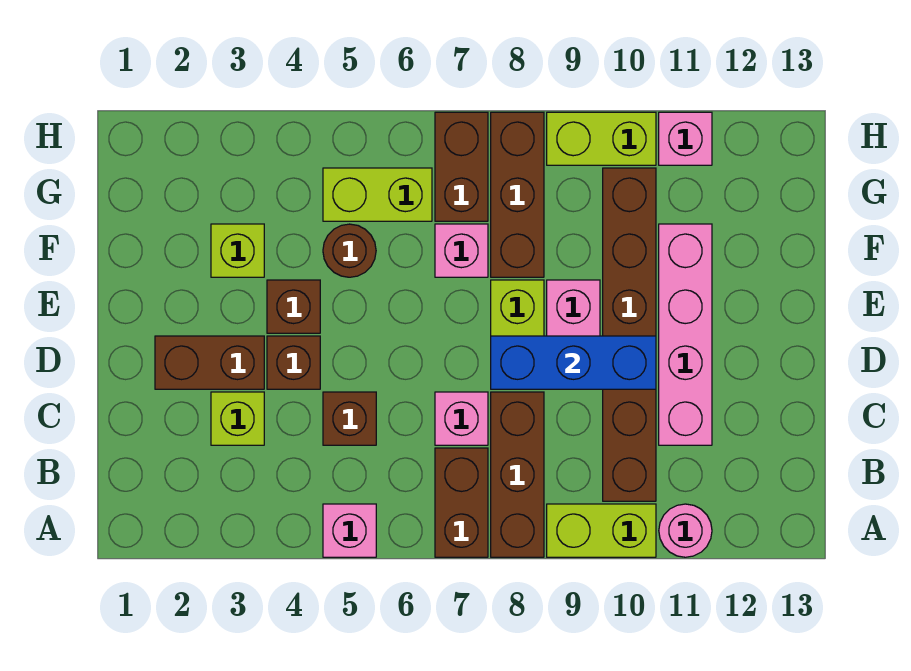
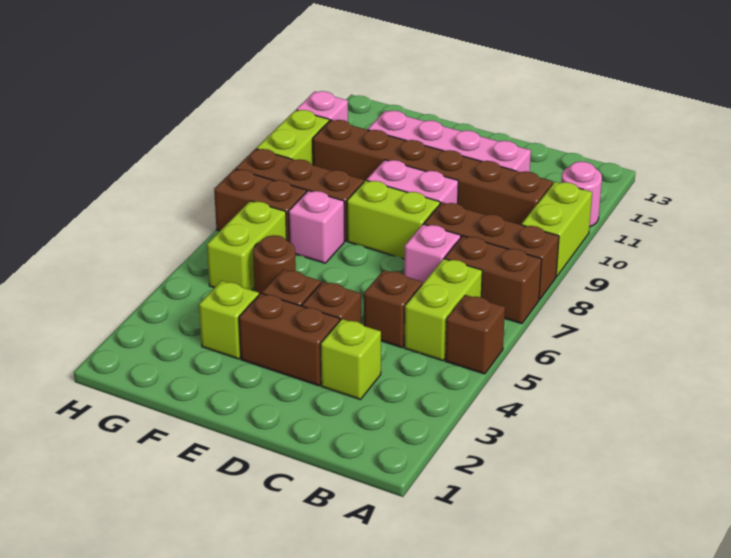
pink 1x1 brick [323,504,376,557] -> brown 1x1 brick [445,295,505,374]
none -> lime 1x2 brick [404,259,482,361]
brown 1x2 brick [155,336,264,389] -> brown 1x2 brick turned to [239,293,340,386]
blue 1x3 brick [491,336,656,389] -> none

